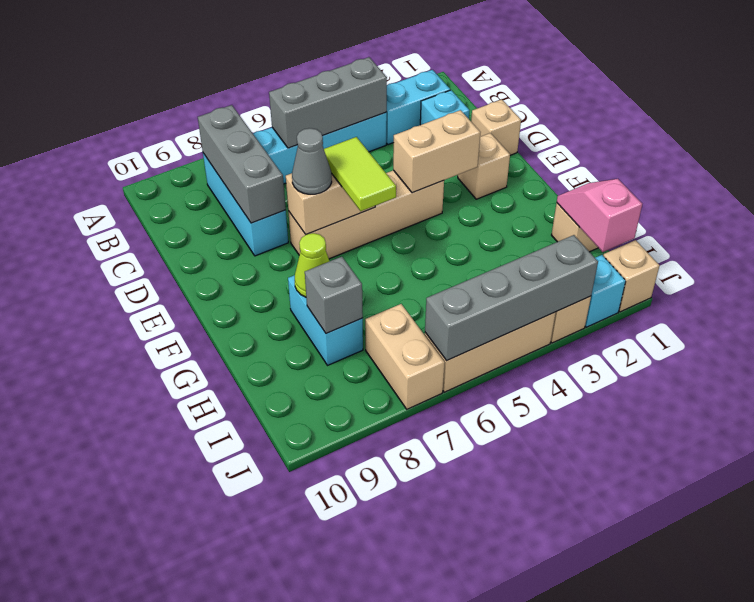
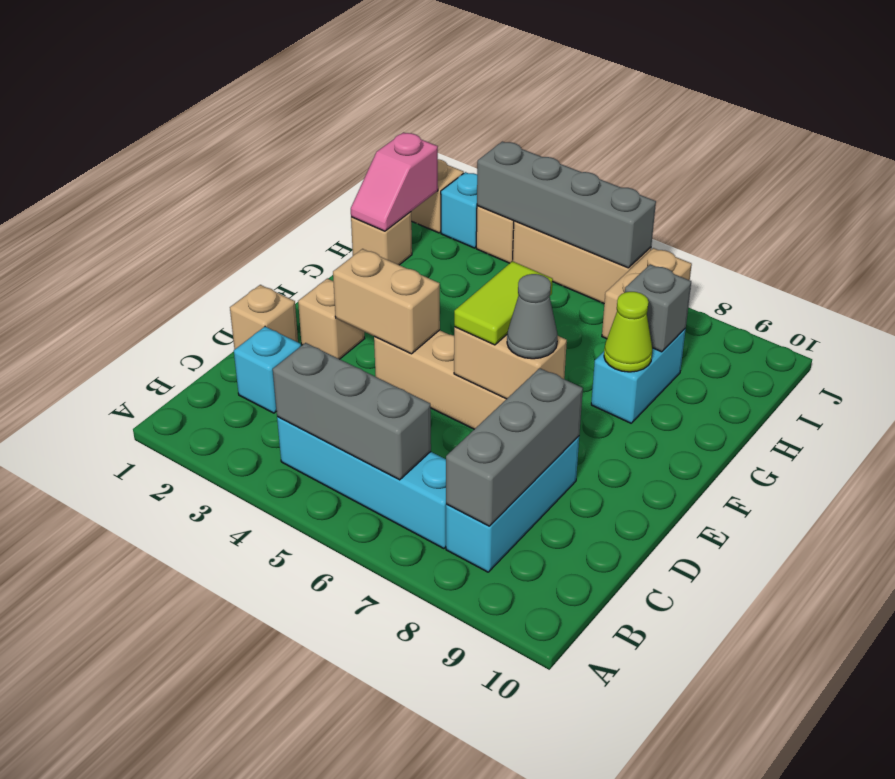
cyan 1x2 brick [386,70,450,145] -> none

